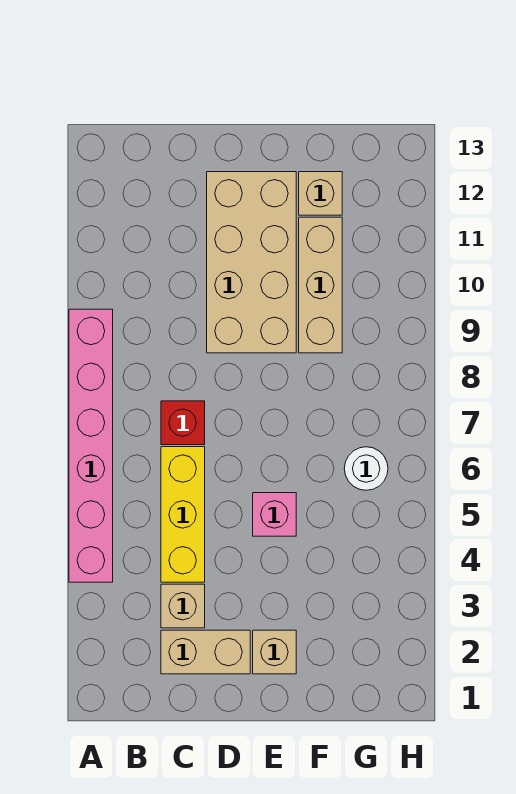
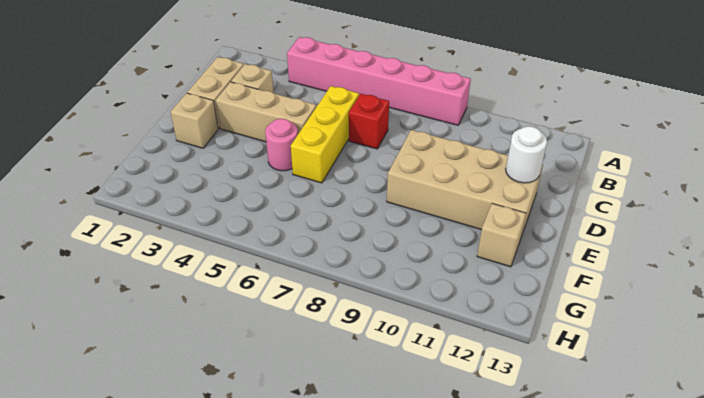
yellow 1x3 brick [161,447,205,582] -> yellow 1x3 brick turned to [291,86,359,183]
pink 1x1 brick [253,493,296,536] -> pink 1x1 round brick [265,119,298,171]
tan 1x3 brick [299,217,342,353] -> tan 1x3 brick moved to [216,82,316,142]
white 1x1 round brick [344,447,388,490] -> white 1x1 round brick moved to [506,126,547,183]

